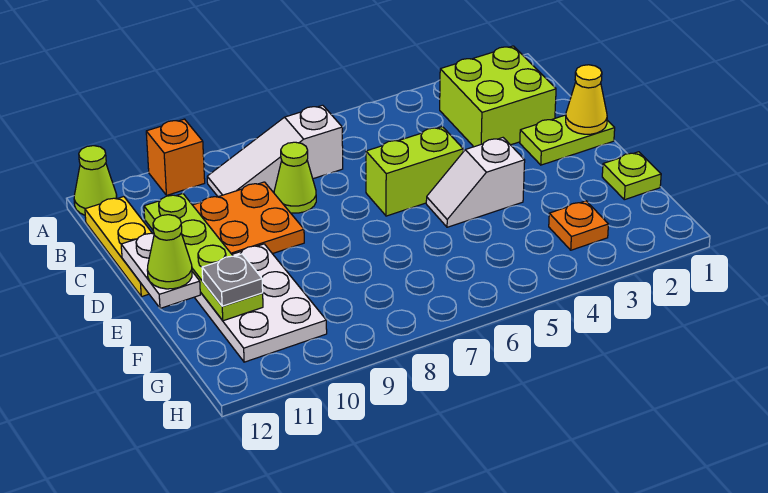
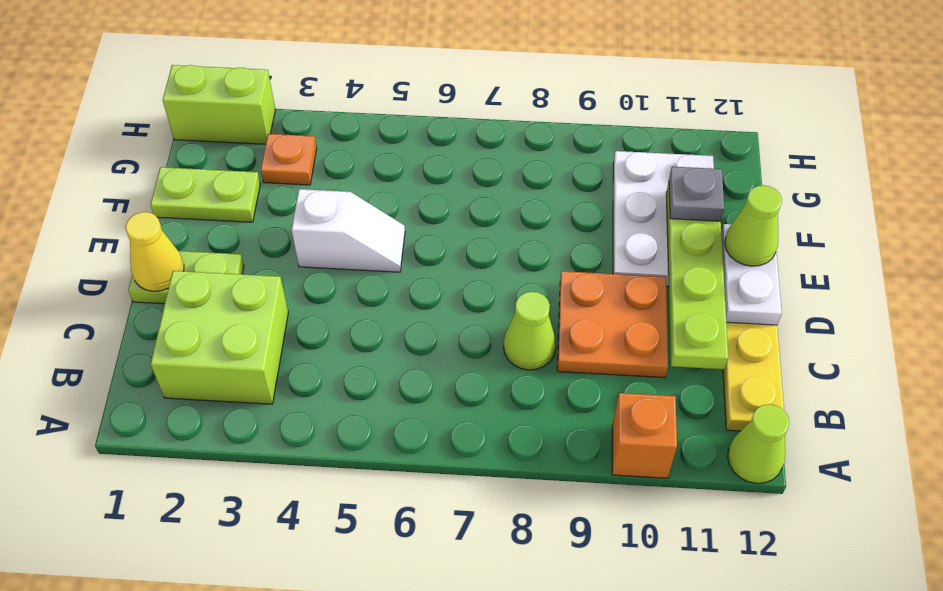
white 1x3 slope [207,105,343,197] -> none
lime 1x2 brick [366,127,463,216] -> lime 1x2 brick moved to [163,65,275,144]
lime 1x1 plate [602,152,661,200] -> lime 1x2 plate [150,167,260,222]

